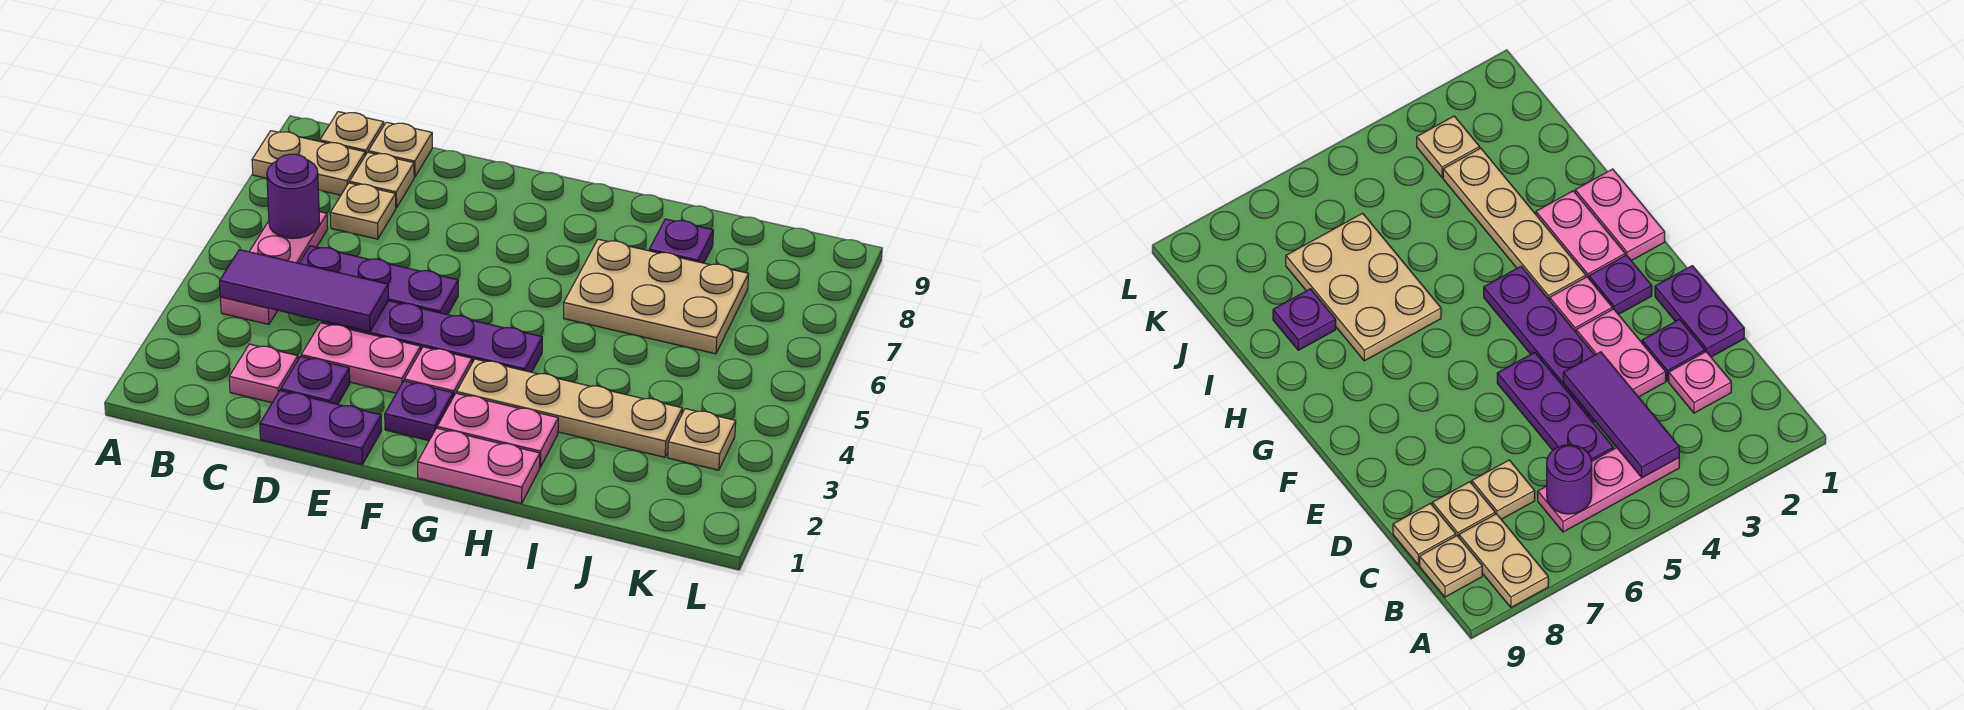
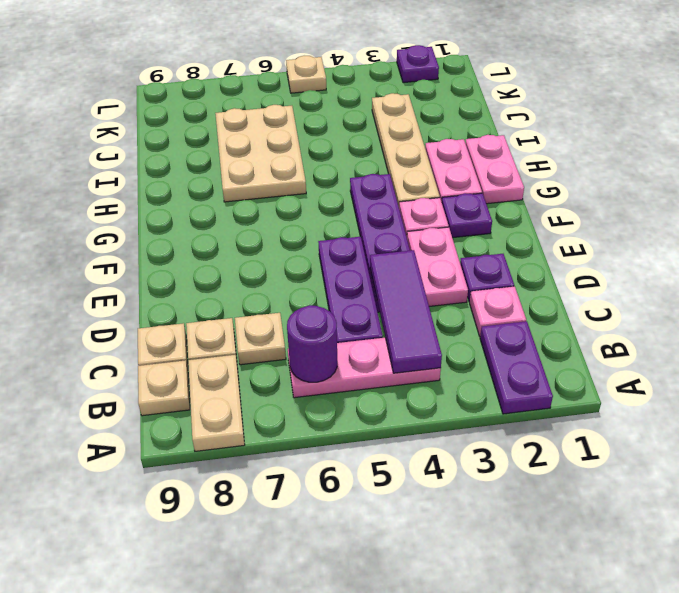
purple 1x2 plate [260,391,382,464] -> purple 1x2 plate moved to [480,321,553,414]
purple 1x1 plate [649,219,713,263] -> purple 1x1 plate moved to [397,45,439,83]
tan 1x1 plate [668,409,736,470] -> tan 1x1 plate moved to [286,56,326,93]

